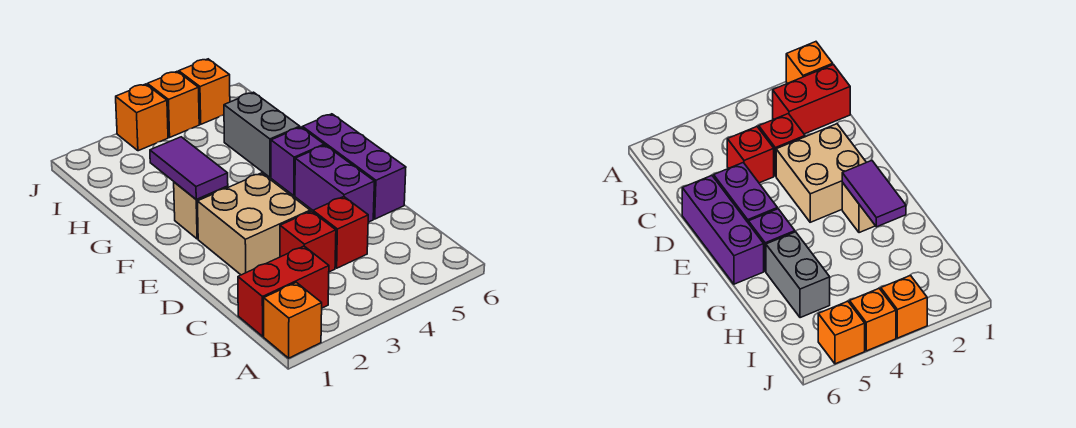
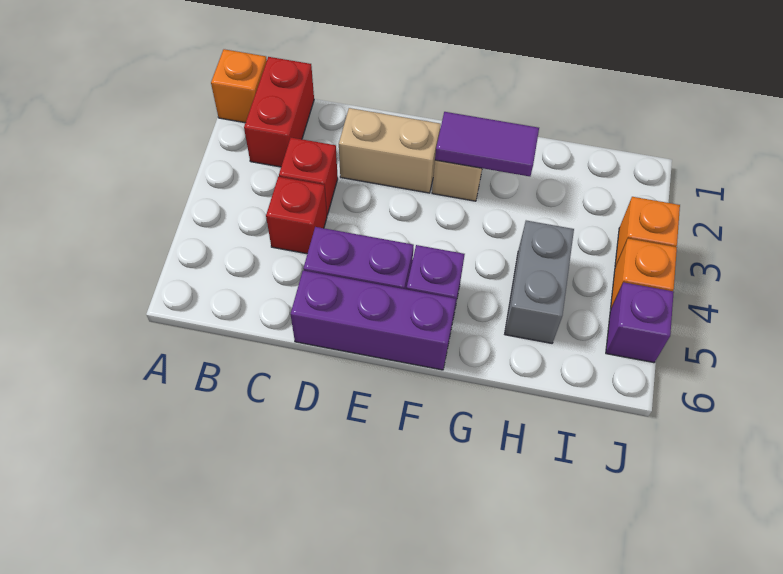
tan 2x2 brick [197,173,310,275] -> tan 1x2 brick [339,108,441,193]
grey 1x2 brick [224,92,300,177] -> grey 1x2 brick turned to [505,221,574,343]
orange 1x1 brick [179,59,230,124] -> purple 1x1 brick [606,282,674,363]

